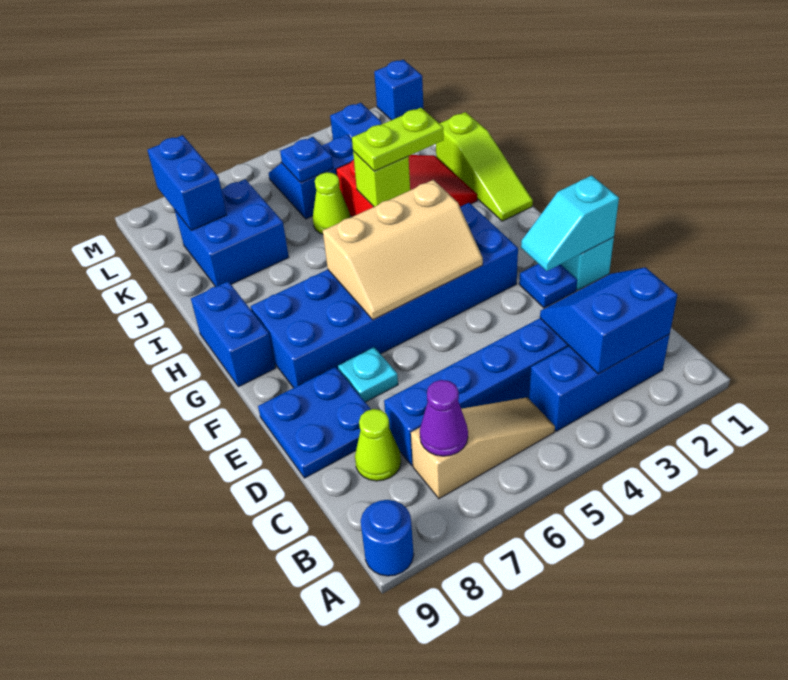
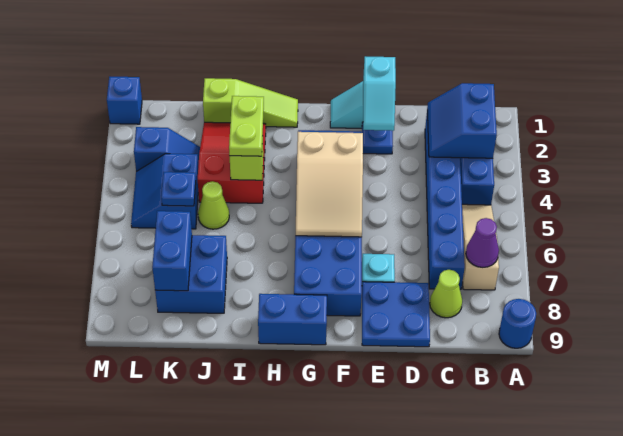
tan 2x3 slope [323,180,483,320] -> tan 2x3 slope turned to [296,132,363,237]
blue 1x2 brick [147,135,227,230] -> blue 1x2 brick turned to [152,211,192,291]

